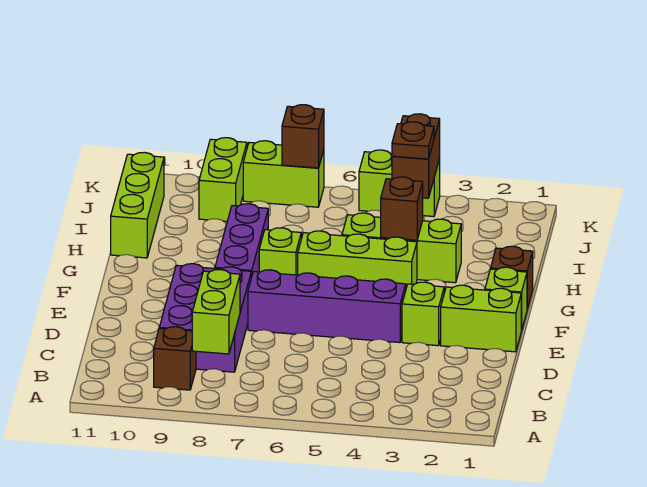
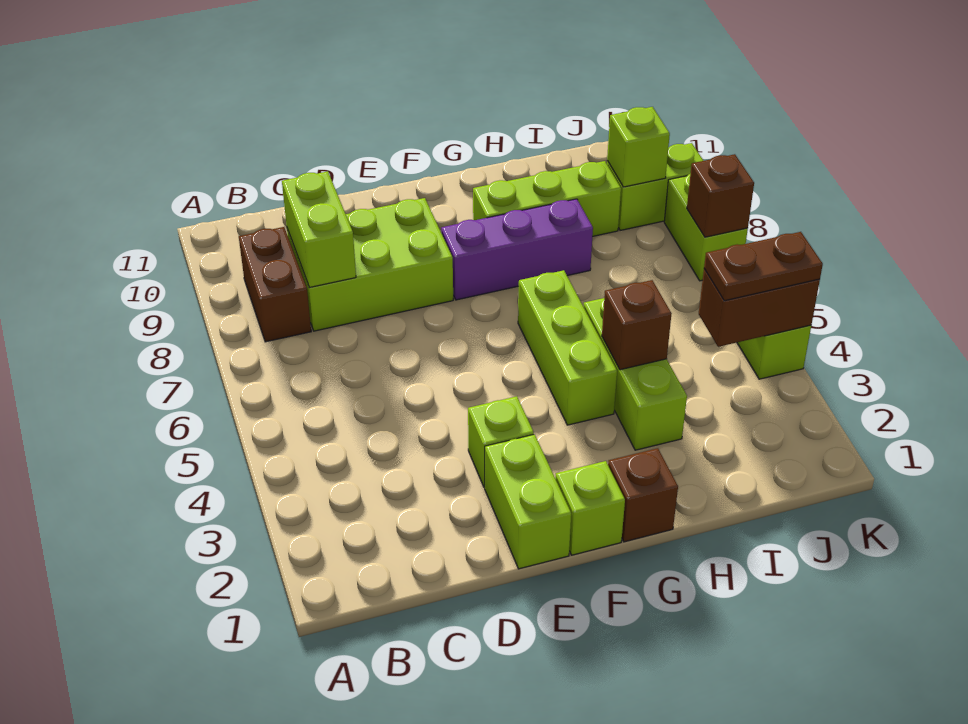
lime 1x2 brick [192,270,240,354] -> lime 1x2 brick turned to [282,171,356,287]
brown 1x1 brick [154,327,196,390] -> brown 1x2 brick [239,227,311,342]
purple 2x3 brick [159,264,251,372] -> lime 2x3 brick [287,198,453,331]
purple 1x4 brick [248,270,406,343] -> none
lime 1x1 brick [259,228,301,275] -> lime 1x1 brick moved to [607,107,670,187]
lime 1x3 brick [111,152,164,258] -> lime 1x3 brick moved to [473,161,621,237]
brown 1x1 plate [392,122,434,159] -> brown 1x2 plate [704,232,823,301]

